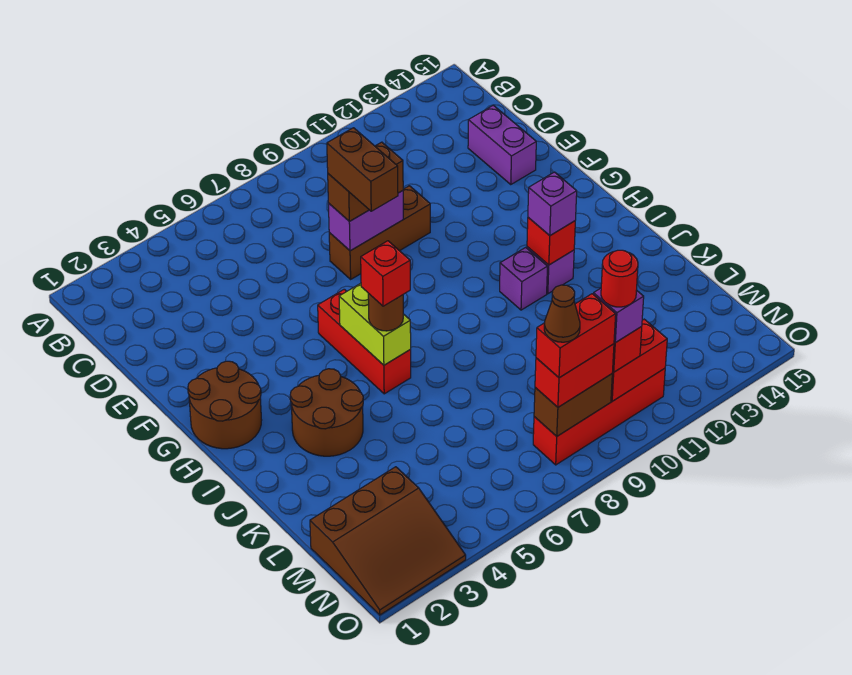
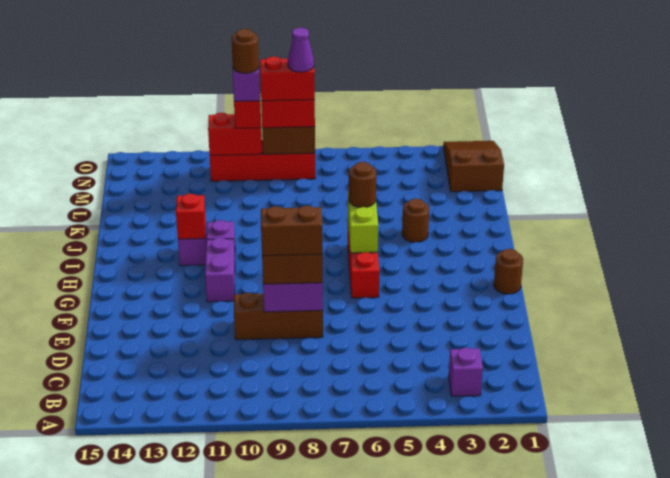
purple 1x2 brick [468,105,536,184] -> purple 1x2 brick moved to [205,238,235,302]
brown 1x2 brick [327,128,398,211] -> brown 1x2 brick turned to [261,206,323,256]
brown 2x2 round brick [188,361,262,449] -> brown 1x1 round brick [494,249,523,294]
brown 2x2 round brick [290,369,363,456] -> brown 1x1 round brick [402,199,429,242]
red 1x1 brick [361,241,410,306] -> none
purple 1x1 brick [528,172,577,236] -> purple 1x1 brick moved to [449,348,483,396]
brown 3x3 slope [310,467,466,615] -> brown 2x3 slope [443,141,504,192]
brown 1x1 cone [544,285,580,342] -> purple 1x1 cone [288,28,314,72]
red 1x1 round brick [601,250,638,307] -> brown 1x1 round brick [232,29,259,73]

